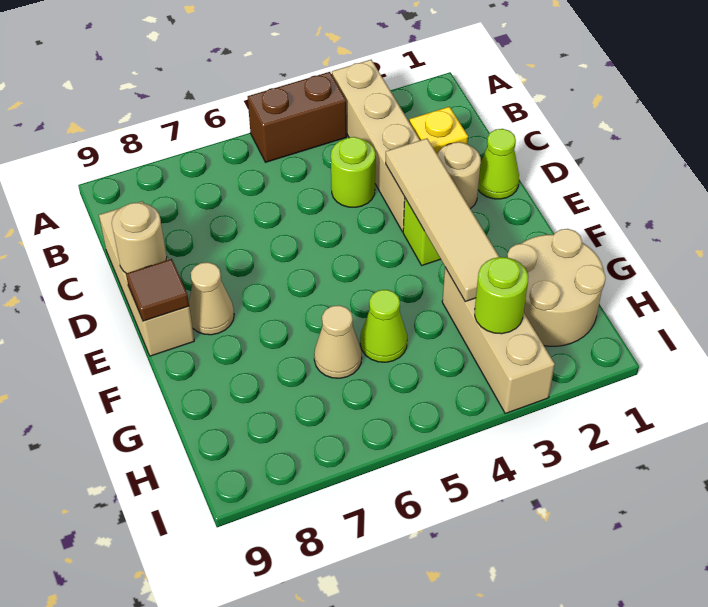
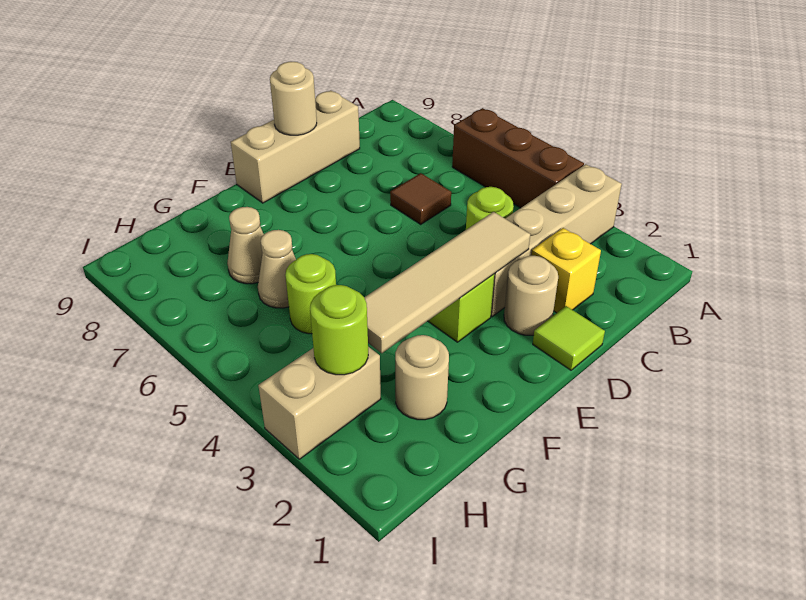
brown 1x2 brick [248,72,347,162] -> brown 1x3 brick [452,108,584,208]
lime 1x1 cone [478,129,519,199] -> lime 1x1 tile [533,306,605,370]
tan 1x1 cone [189,262,234,335] -> tan 1x1 cone moved to [227,207,264,284]
brown 1x1 tile [126,259,189,321] -> brown 1x1 tile moved to [390,173,451,224]
tan 2x2 round brick [507,229,606,346] -> tan 1x1 round brick [395,335,449,420]
tan 1x3 brick [442,268,555,413] -> tan 1x2 brick [258,347,381,459]
lime 1x1 cone [360,290,407,362] -> lime 1x1 round brick [285,254,336,334]

